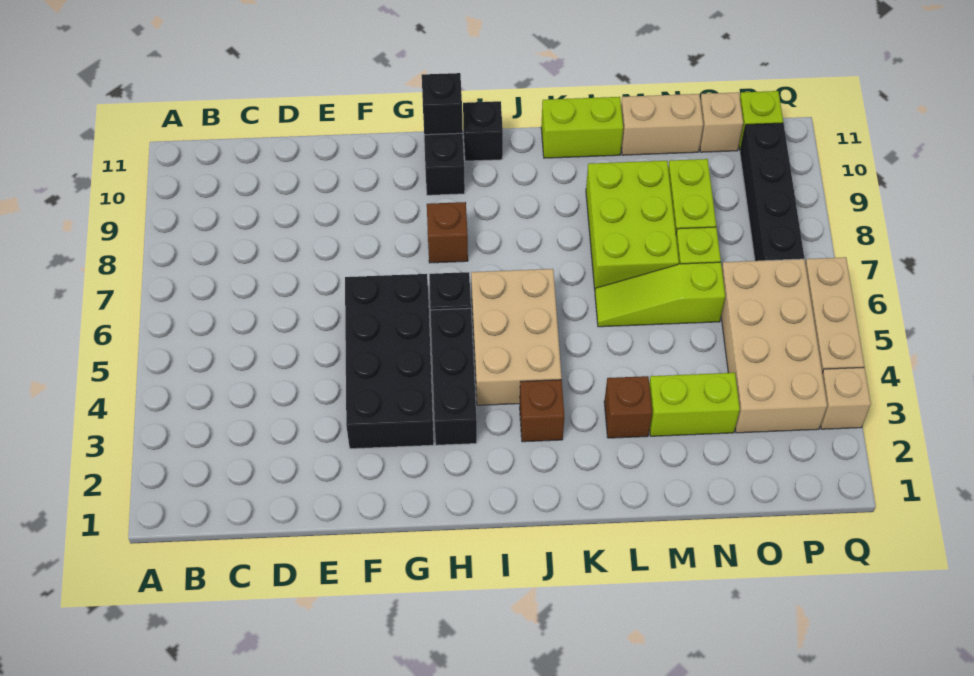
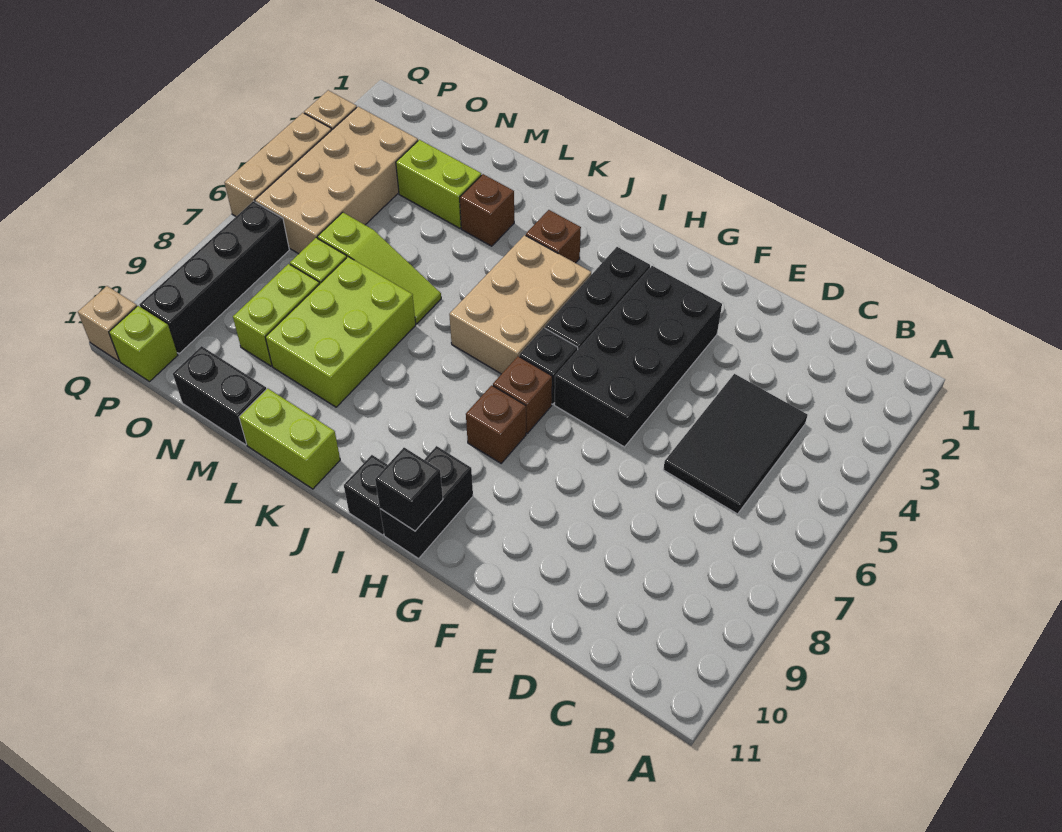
none -> black 2x3 tile [663,374,807,514]
none -> brown 1x1 brick [493,356,552,433]
tan 1x2 brick [621,94,703,155] -> black 1x2 brick [173,346,266,445]
tan 1x1 brick [700,92,743,152] -> tan 1x1 brick moved to [78,286,137,361]

